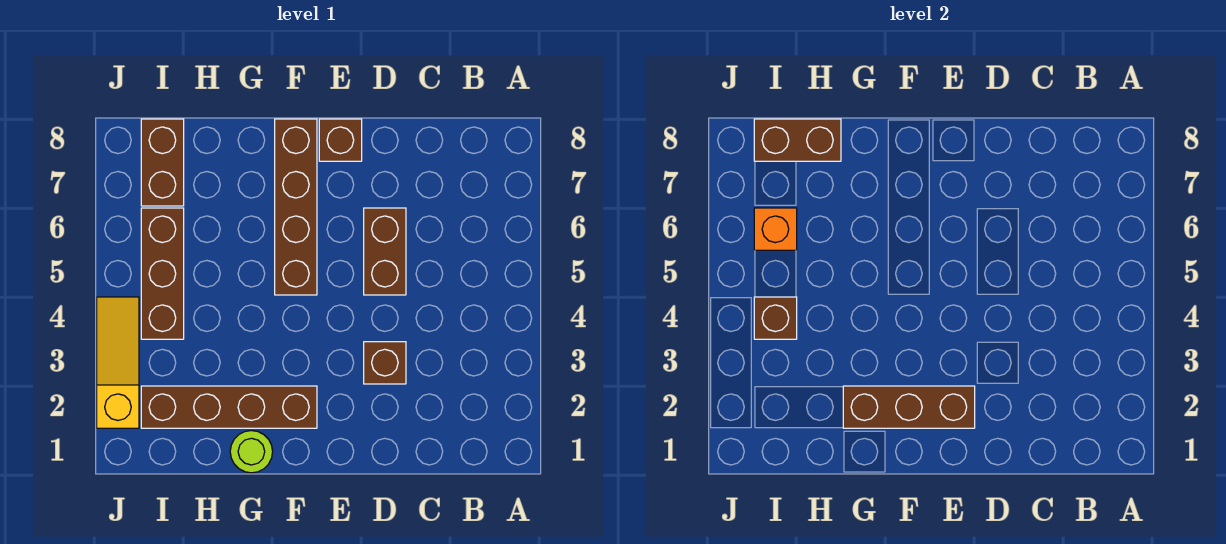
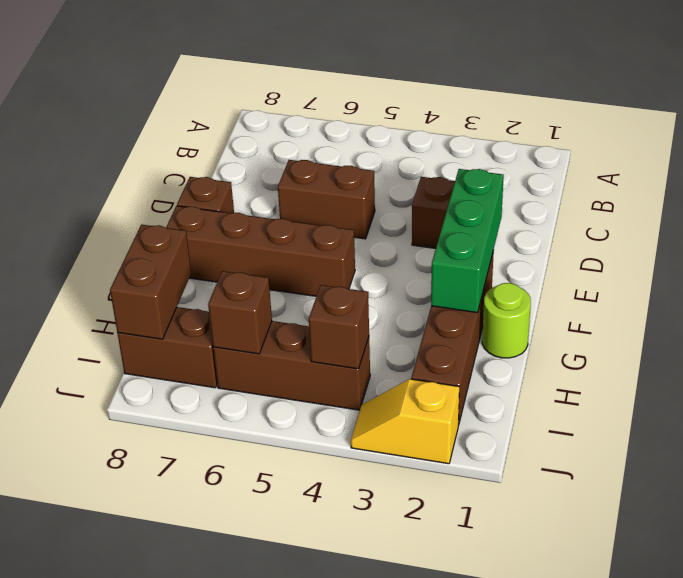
brown 1x3 brick [843,386,975,428] -> green 1x3 brick [431,169,504,313]
orange 1x1 brick [754,208,797,250] -> brown 1x1 brick [208,271,272,354]
yellow 1x3 slope [97,297,139,428] -> yellow 1x2 slope [351,379,459,464]

